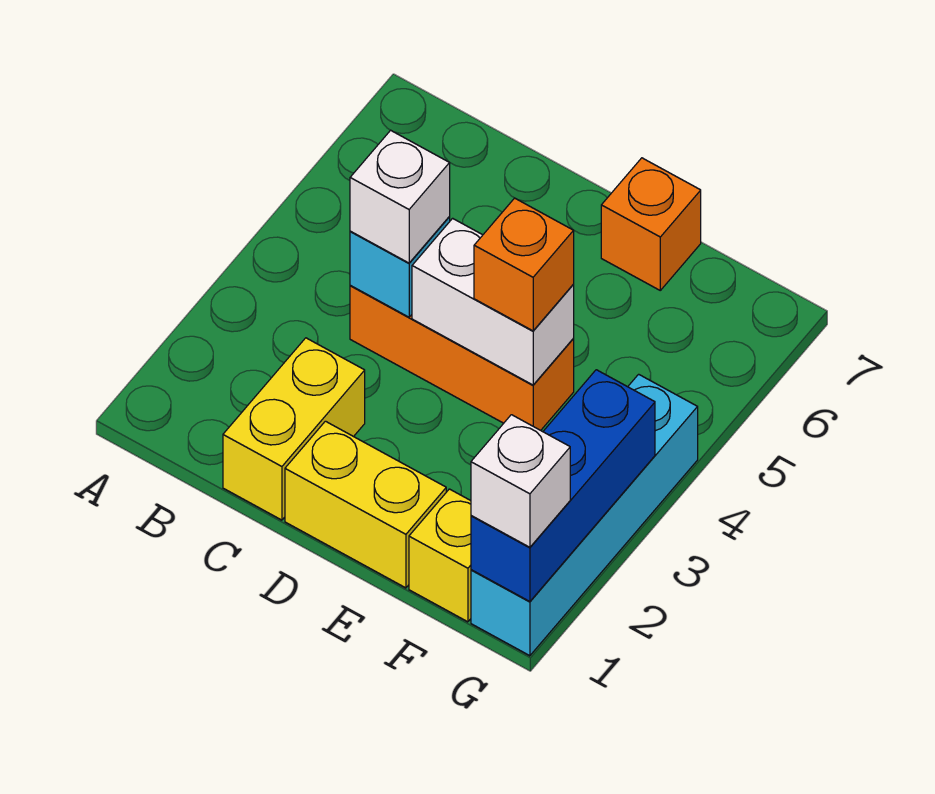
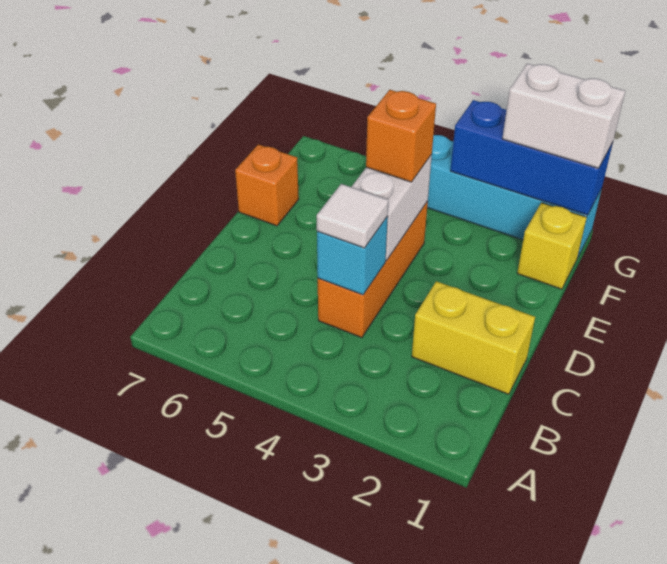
white 1x1 brick [350,130,450,263] -> white 1x1 tile [317,184,388,248]
yellow 1x2 brick [285,421,446,588] -> none
white 1x1 brick [471,415,570,547] -> white 1x2 brick [502,63,625,168]

